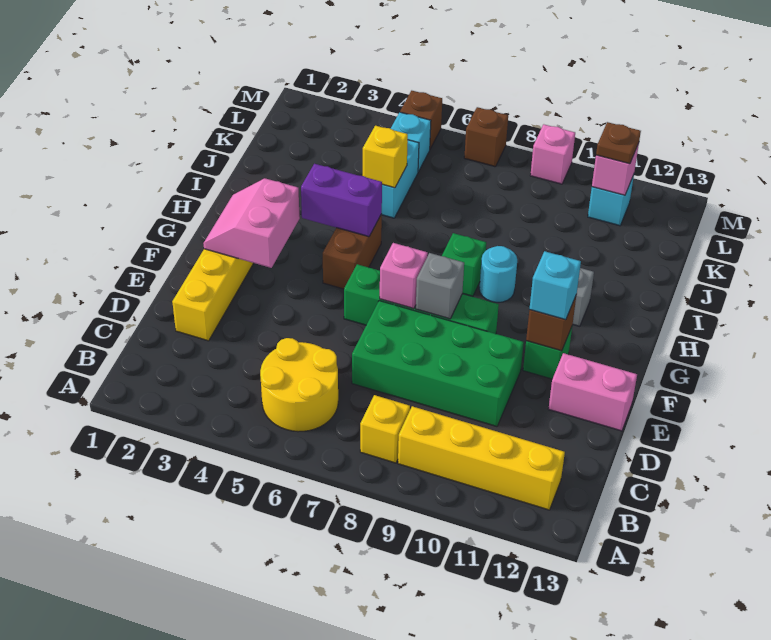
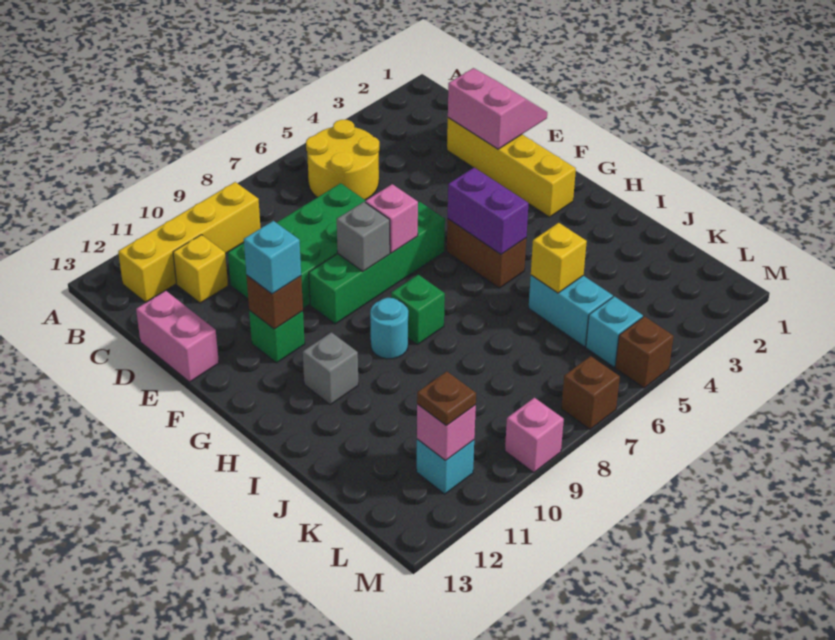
yellow 1x1 brick [360,395,410,463] -> yellow 1x1 brick moved to [173,235,228,303]
pink 1x2 brick [549,353,637,431] -> pink 1x2 brick turned to [136,291,219,382]
pink 2x2 slope [203,178,300,268] -> pink 2x2 slope moved to [448,68,547,149]
purple 1x2 brick [301,164,382,237] -> purple 1x2 brick turned to [448,168,529,254]

